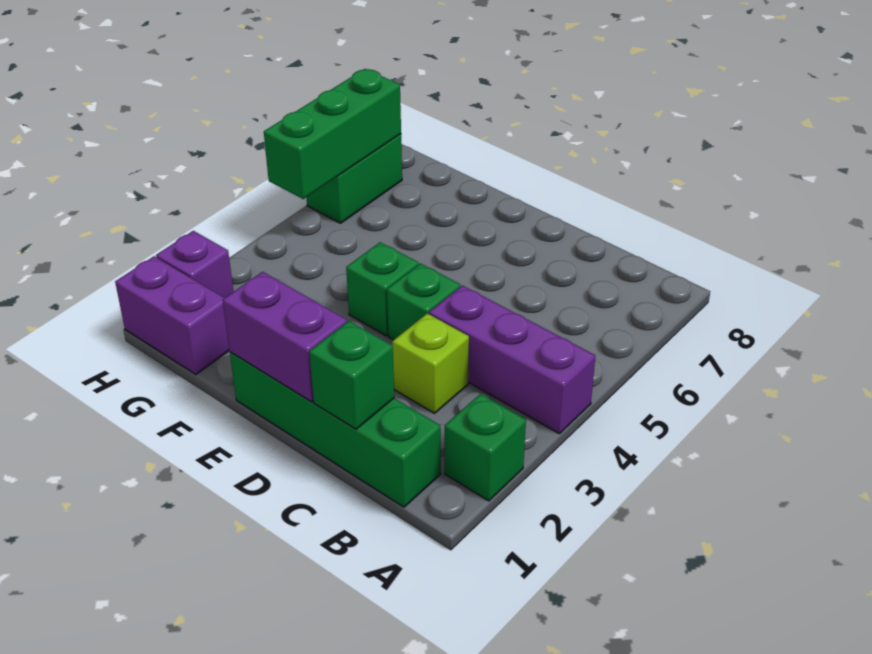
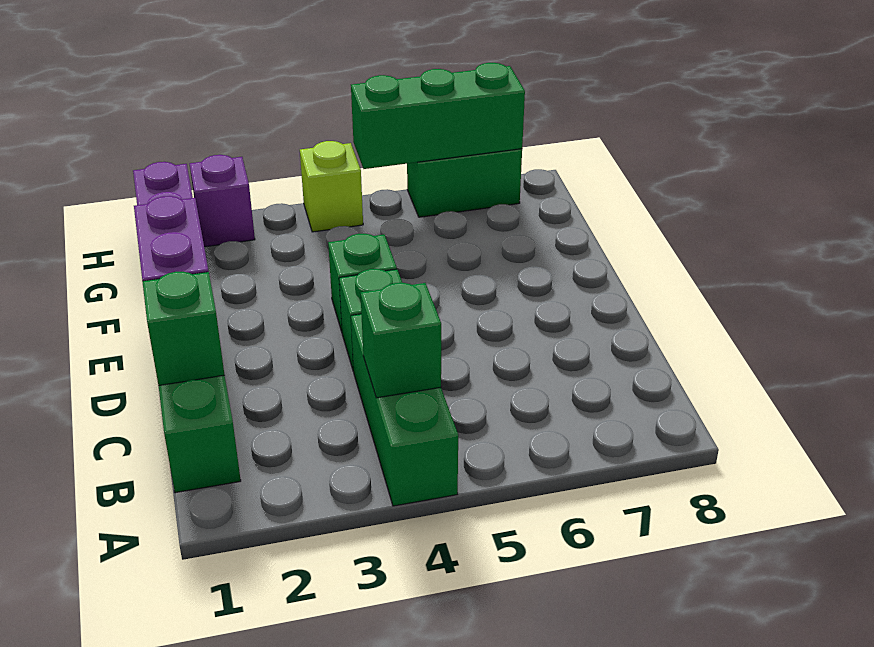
green 1x1 brick [445,394,526,501] -> green 1x1 brick moved to [361,283,441,398]
purple 1x3 brick [429,286,595,434] -> green 1x3 brick [351,314,458,506]
lime 1x1 brick [392,313,469,413] -> lime 1x1 brick moved to [300,141,363,232]

